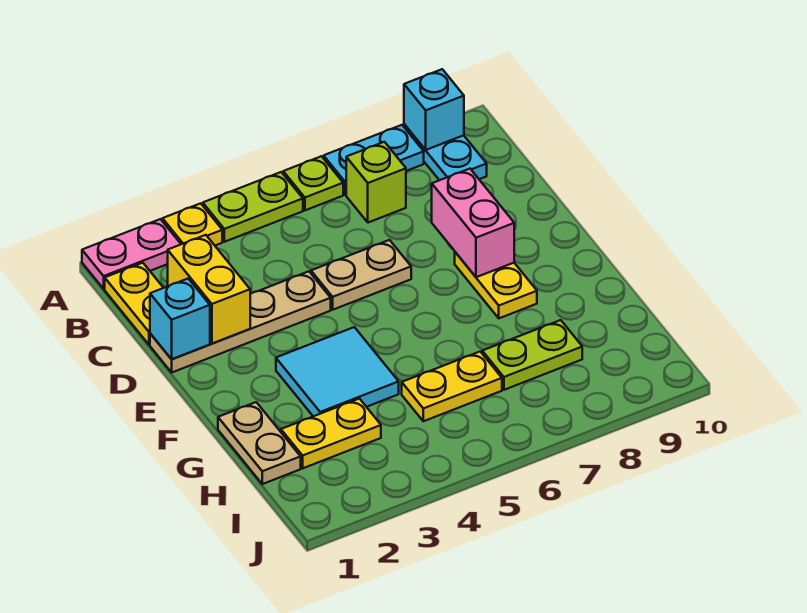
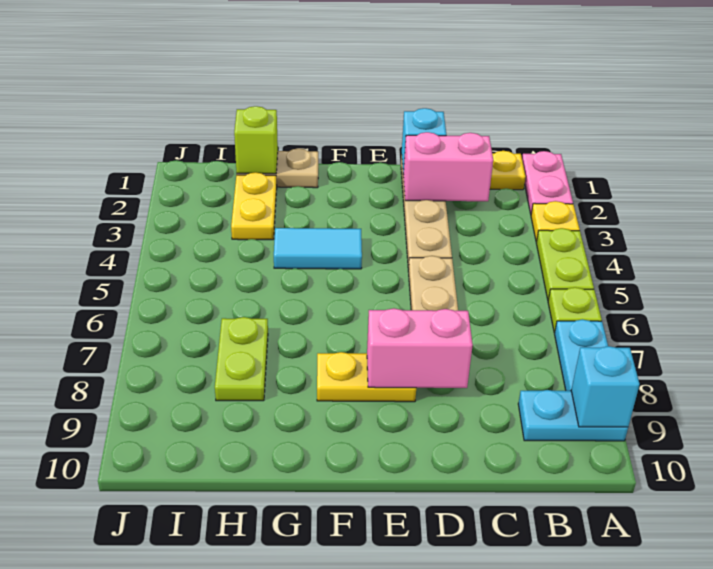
lime 1x1 brick [346,142,406,223] -> lime 1x1 brick moved to [234,106,278,174]
yellow 1x2 brick [168,235,250,343] -> pink 1x2 brick [403,132,493,201]
cyan 2x2 tile [276,327,399,416] -> cyan 1x2 tile [274,228,362,269]
yellow 1x2 plate [402,352,502,421] -> none

